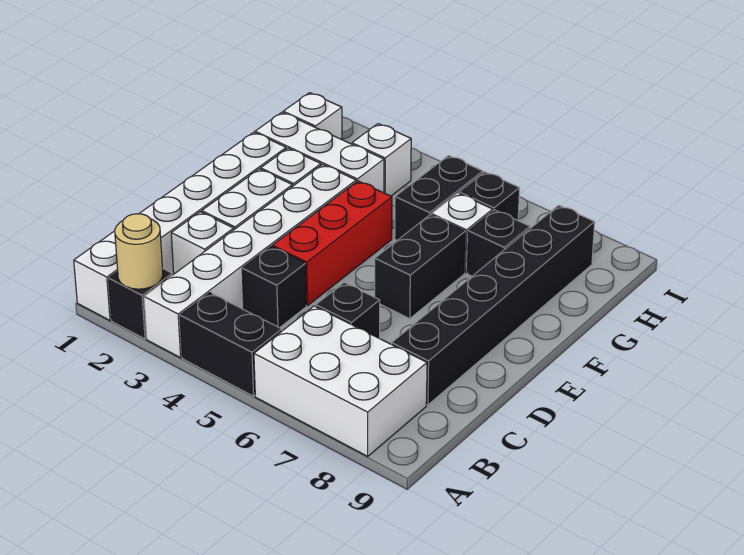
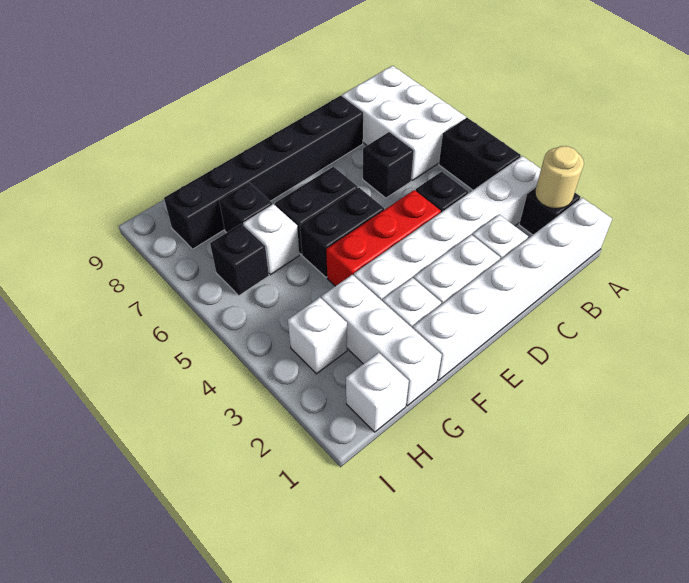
black 1x2 brick [395,156,483,240] -> black 1x2 brick moved to [300,188,384,277]

